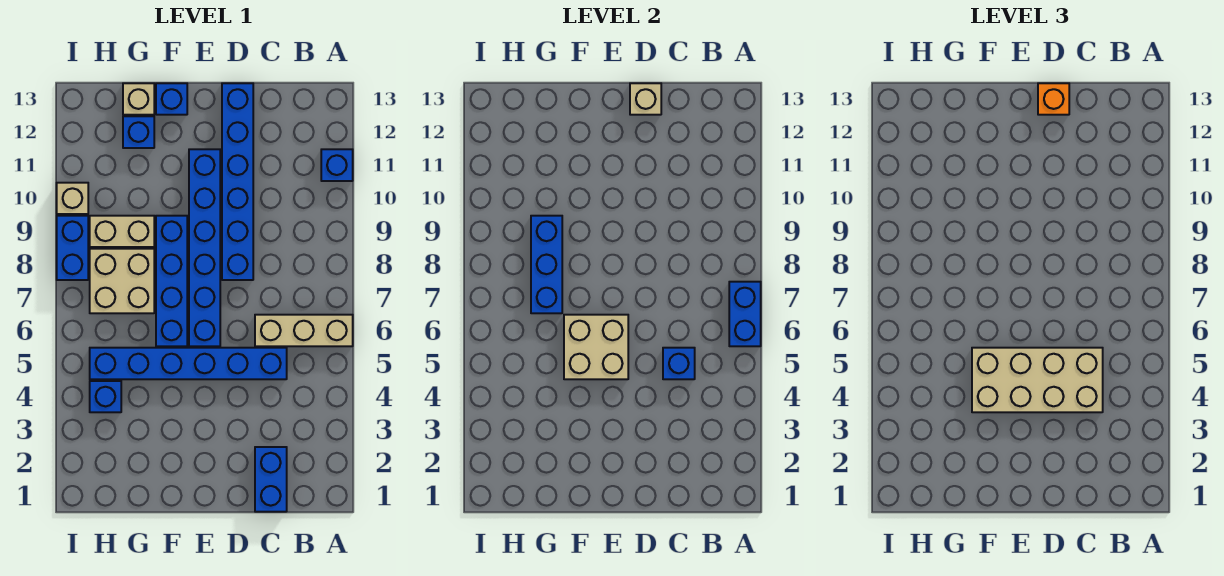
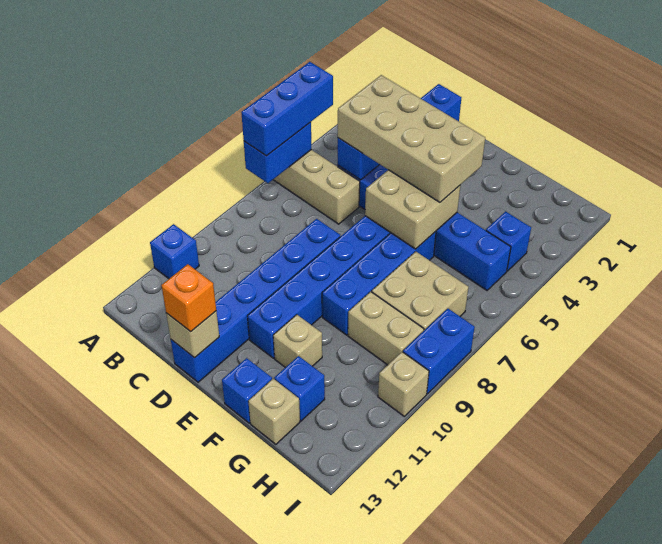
none -> tan 1x1 brick [273,315,322,368]
blue 1x3 brick [531,216,562,313] -> blue 1x3 brick moved to [241,62,333,156]

